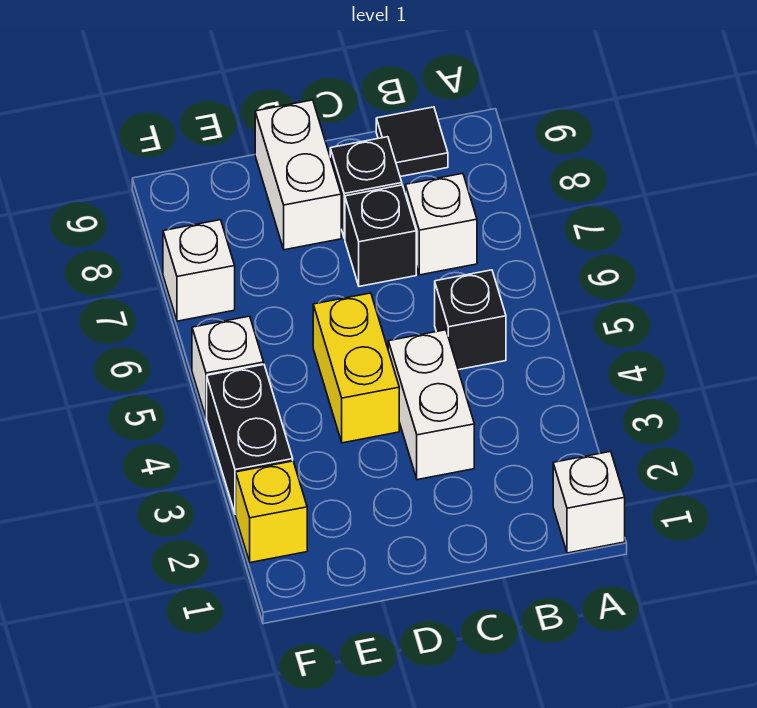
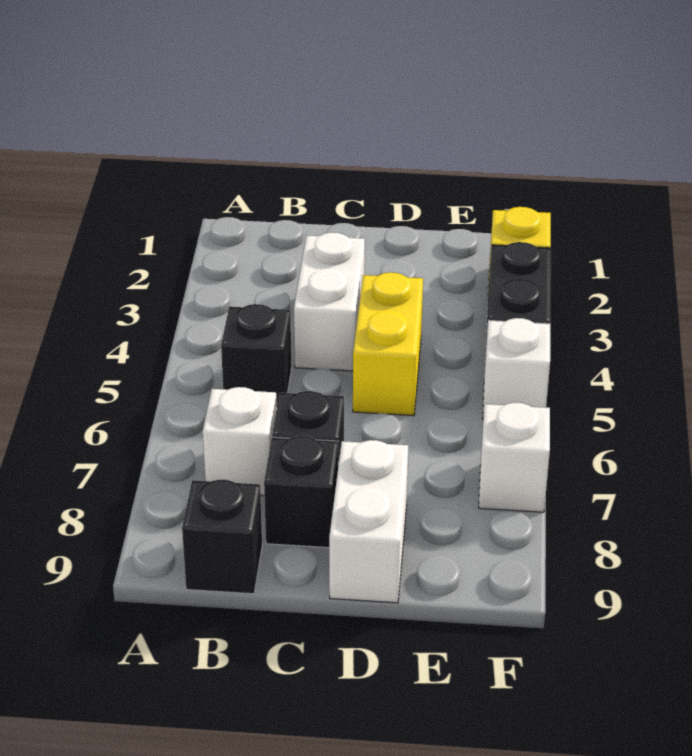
white 1x1 brick [553,451,625,553] -> none
black 1x1 tile [376,107,448,177] -> black 1x1 brick [182,480,262,594]

